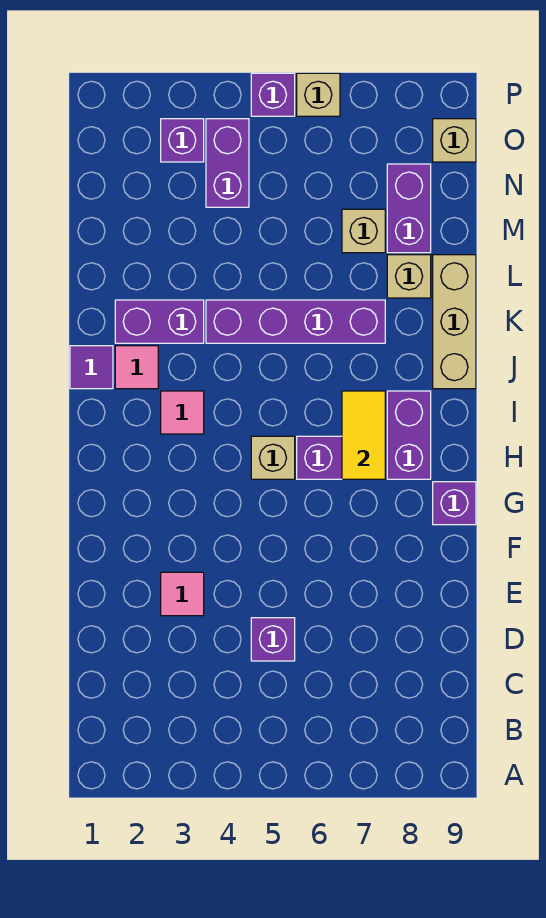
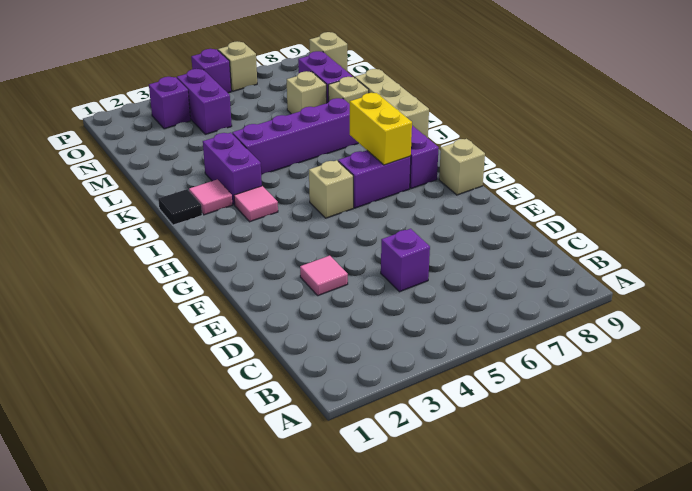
purple 1x1 brick [433,482,476,525] -> tan 1x1 brick [439,139,485,195]
yellow 1x2 tile [342,391,385,479] -> yellow 1x2 brick [350,93,412,165]
purple 1x1 tile [70,346,113,389] -> black 1x1 tile [158,189,202,225]
purple 1x2 brick [115,300,204,343] -> purple 1x2 brick turned to [203,133,262,205]

